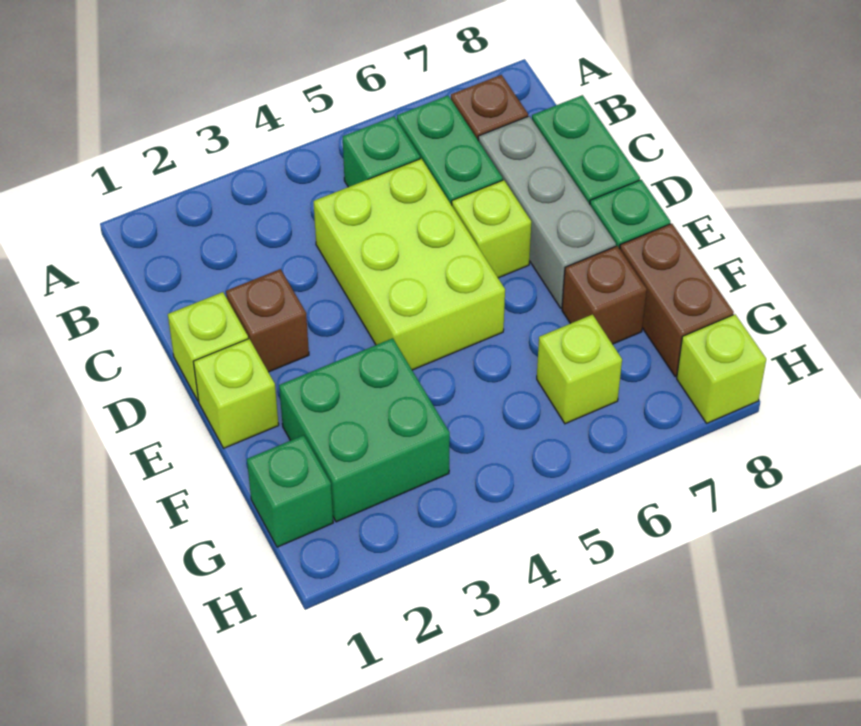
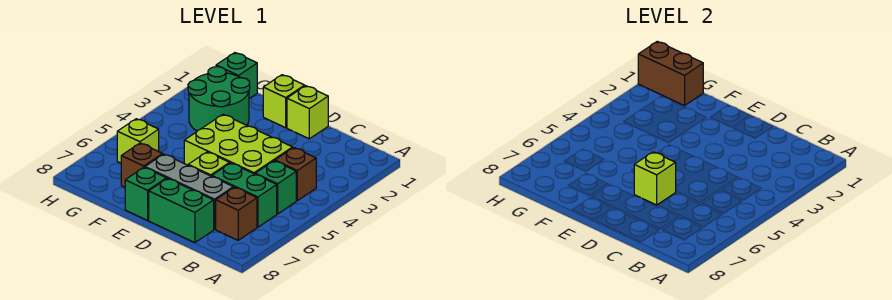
brown 1x1 brick [226,269,309,372] -> brown 1x1 brick moved to [275,148,316,201]
green 2x2 brick [279,338,450,522] -> green 2x2 round brick [188,67,250,131]
brown 1x2 brick [620,224,734,377] -> brown 1x2 brick moved to [638,41,703,106]
lime 1x1 brick [677,314,766,423] -> lime 1x1 brick moved to [634,152,676,205]

